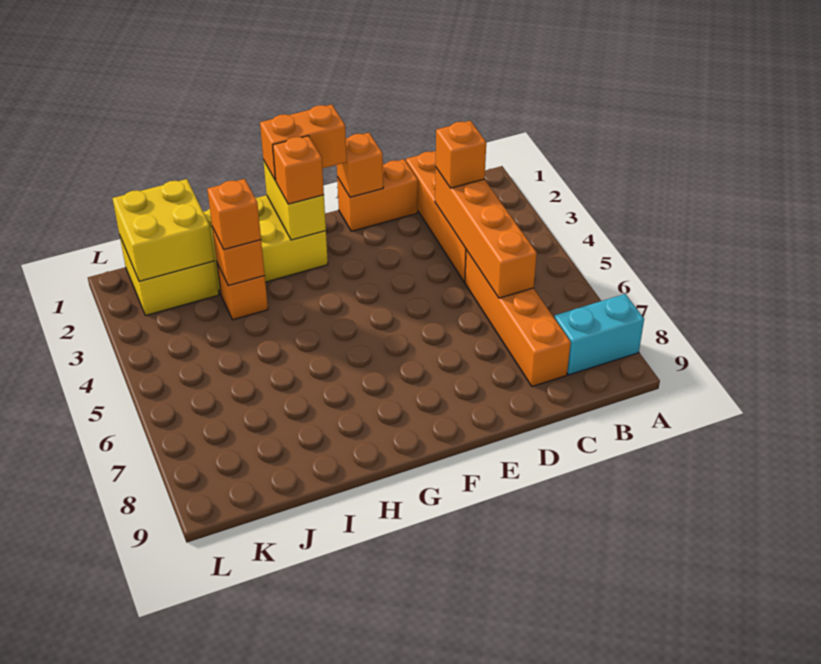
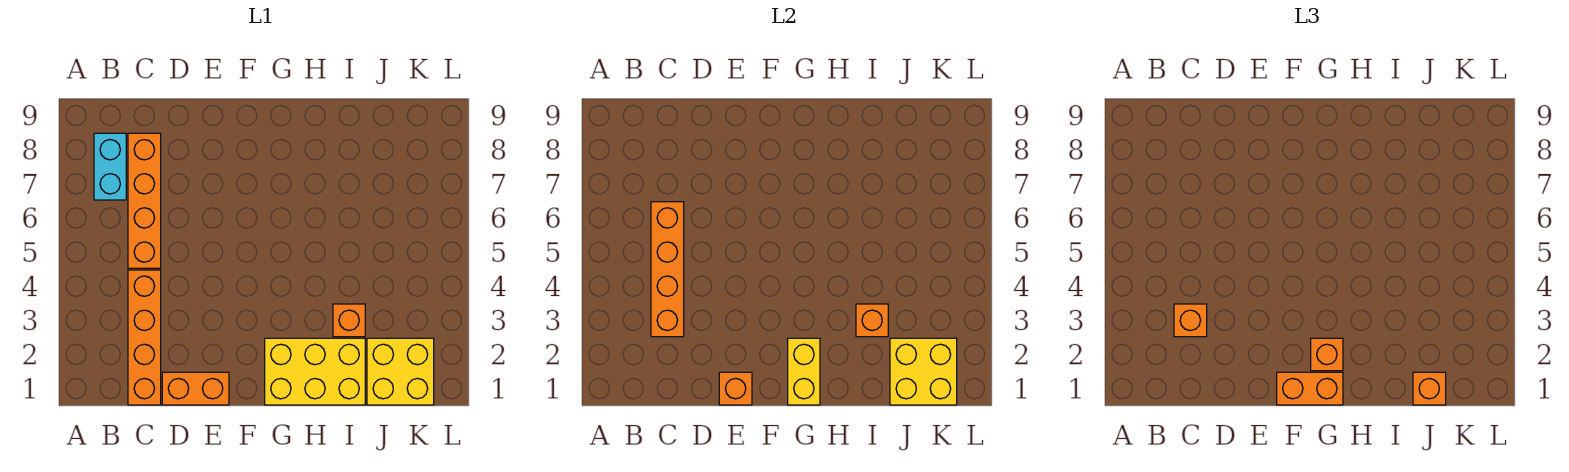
cyan 1x2 brick [554,294,644,375] -> cyan 1x2 brick turned to [94,133,126,200]
orange 1x1 brick [207,179,261,249] -> orange 1x1 brick moved to [1413,372,1446,405]

